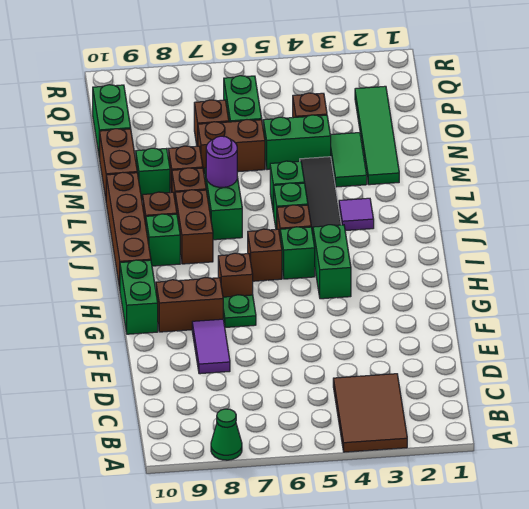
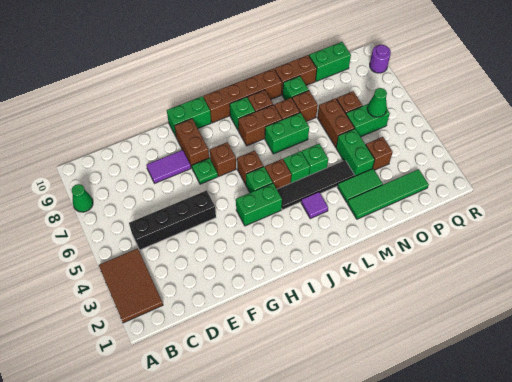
brown 2x3 tile [333,374,407,452] -> brown 2x3 tile turned to [99,248,163,323]
none -> black 1x4 brick [129,190,216,250]
purple 1x1 round brick [206,136,237,187] -> purple 1x1 round brick moved to [370,45,391,73]
none -> green 1x1 cone [367,88,387,117]

